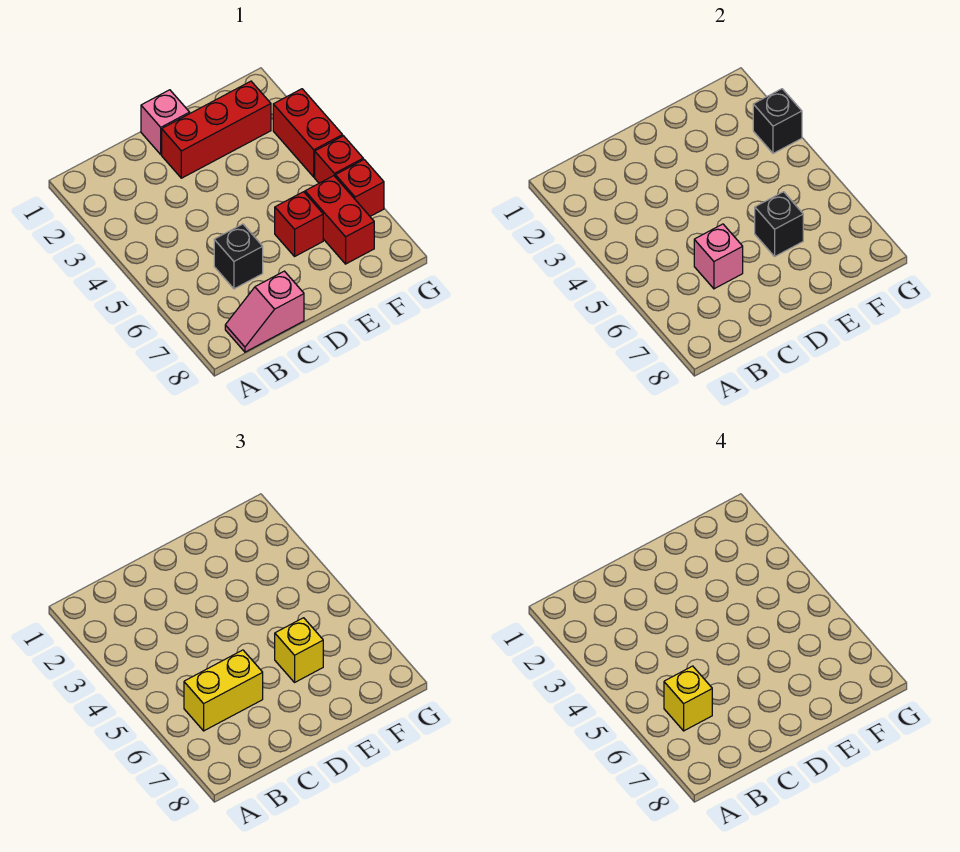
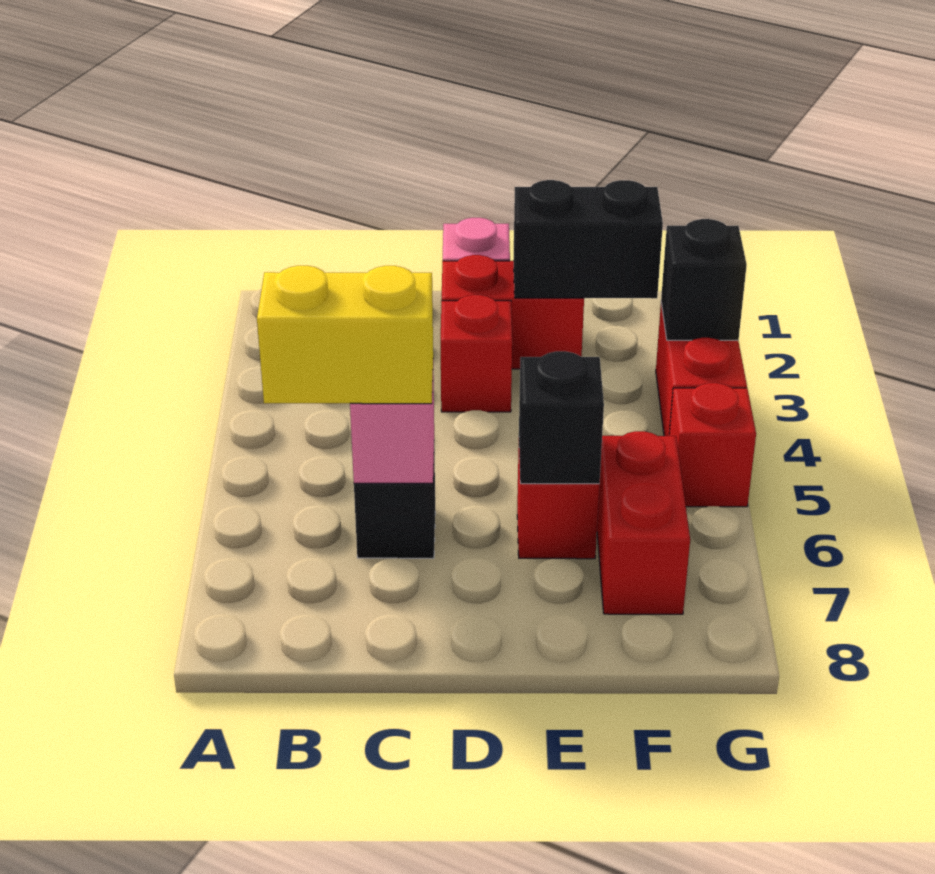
yellow 1x1 brick [664,666,712,731] -> none
pink 1x2 slope [225,271,304,352] -> none
red 1x3 brick [162,81,271,178] -> red 1x2 brick [442,255,584,369]
none -> black 1x2 brick [513,180,663,298]
yellow 1x1 brick [275,618,323,682] -> none
red 1x1 brick [335,160,384,216] -> red 1x1 brick moved to [441,295,512,412]

